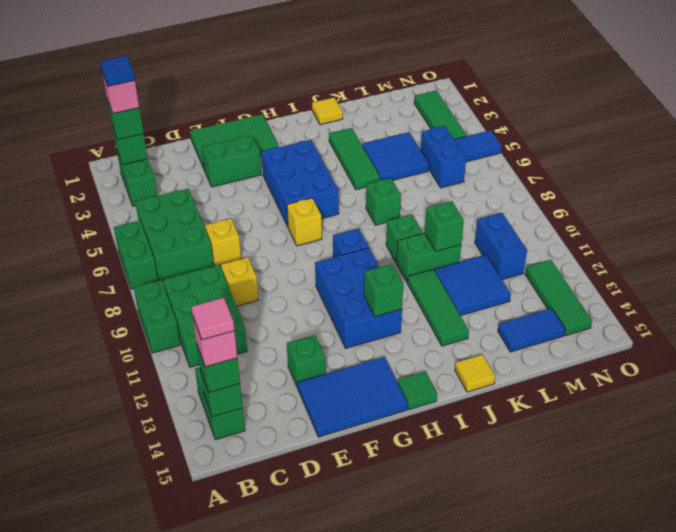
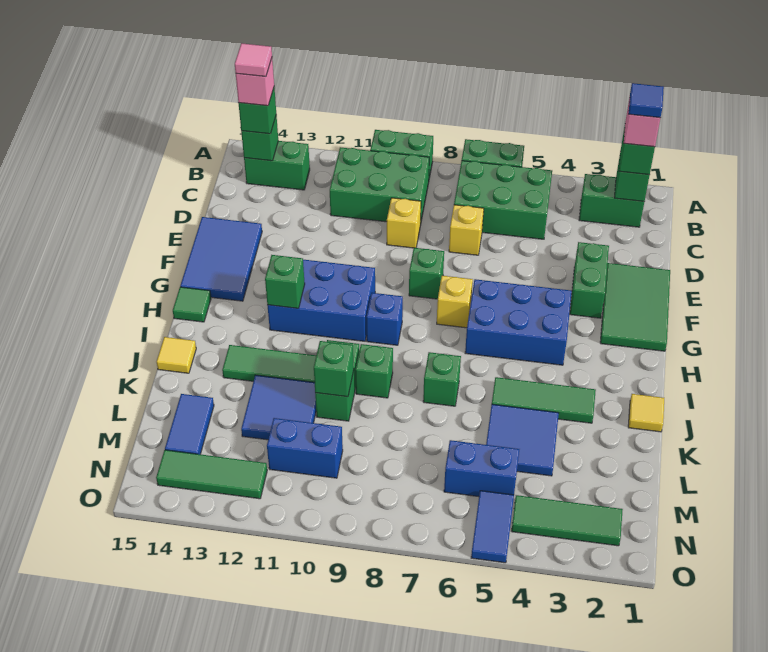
green 1x1 brick [287,335,326,388] -> green 1x1 brick moved to [409,248,444,299]

